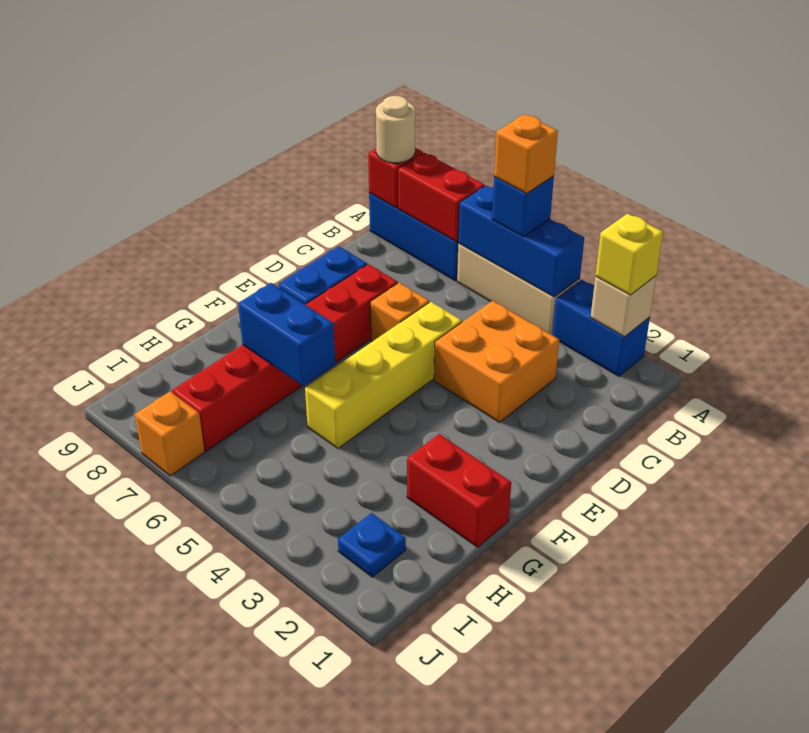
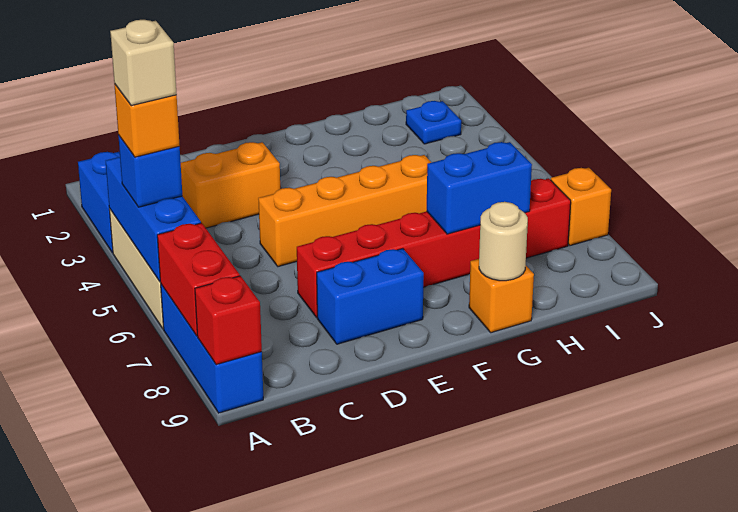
tan 1x1 brick [591,276,656,337] -> tan 1x1 brick moved to [110,20,177,106]
yellow 1x1 brick [595,214,663,295] -> none
tan 1x1 round brick [376,96,415,163] -> tan 1x1 round brick moved to [479,202,528,281]
orange 2x2 brick [434,301,559,422] -> orange 1x2 brick [181,142,280,228]
yellow 1x4 brick [305,302,462,448] -> orange 1x4 brick [258,155,431,267]
orange 1x1 brick [370,283,429,341] -> orange 1x1 brick moved to [469,259,534,333]
red 1x2 brick [407,434,511,547] -> none
blue 1x2 brick [238,283,335,386] -> blue 1x2 brick turned to [427,142,532,234]

